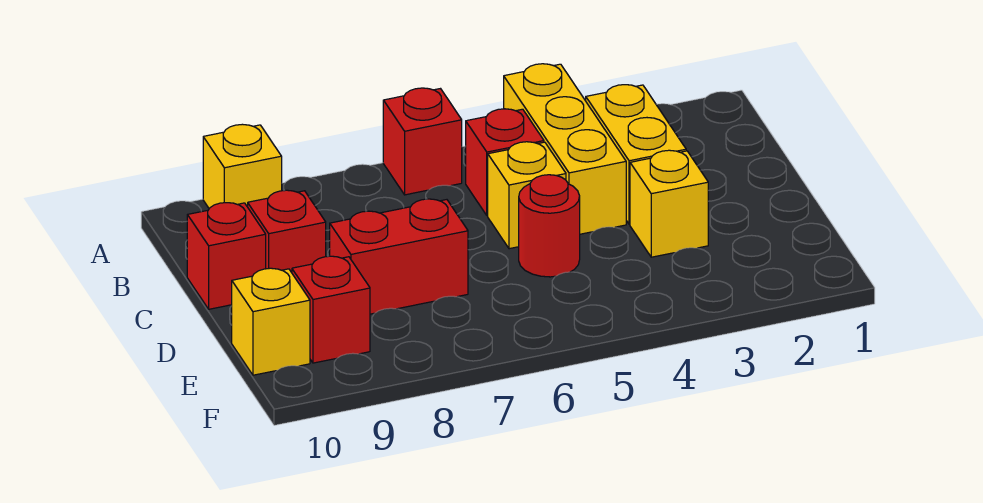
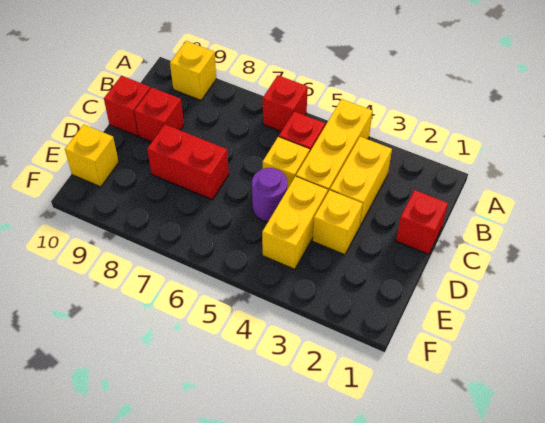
none -> yellow 1x2 brick [262,177,328,269]
red 1x1 round brick [519,175,580,277] -> purple 1x1 round brick [252,168,287,222]
red 1x1 brick [292,256,370,363] -> red 1x1 brick moved to [396,190,448,254]

